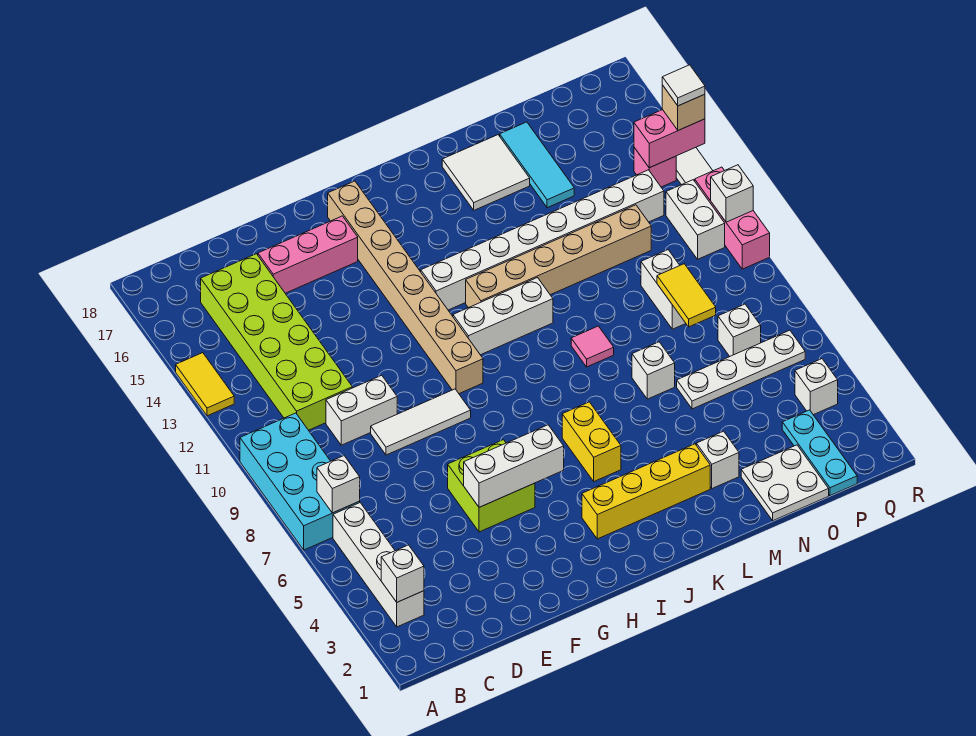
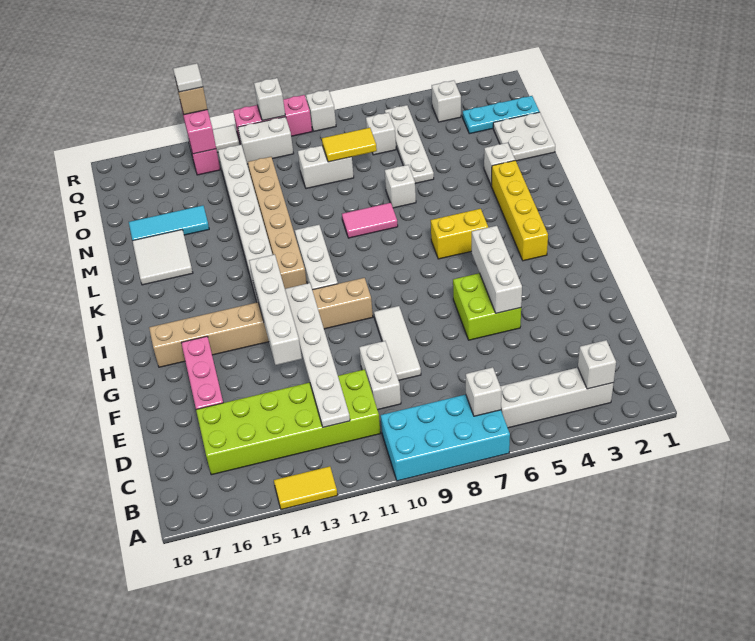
none -> white 1x6 plate [285,283,350,427]
none -> white 1x4 brick [249,254,302,365]
pink 1x1 tile [571,326,614,367] -> pink 1x2 tile [342,203,398,238]
none -> white 1x1 brick [306,90,336,131]

